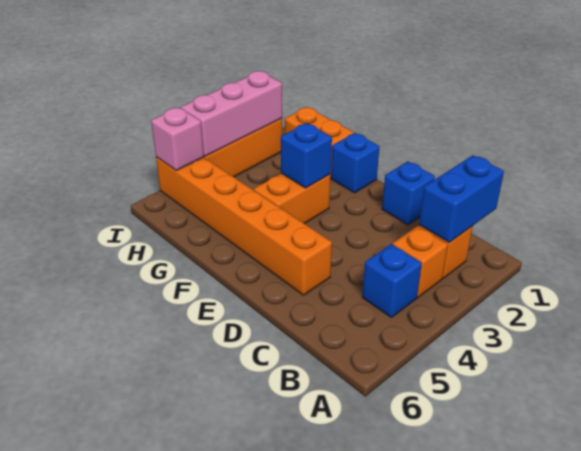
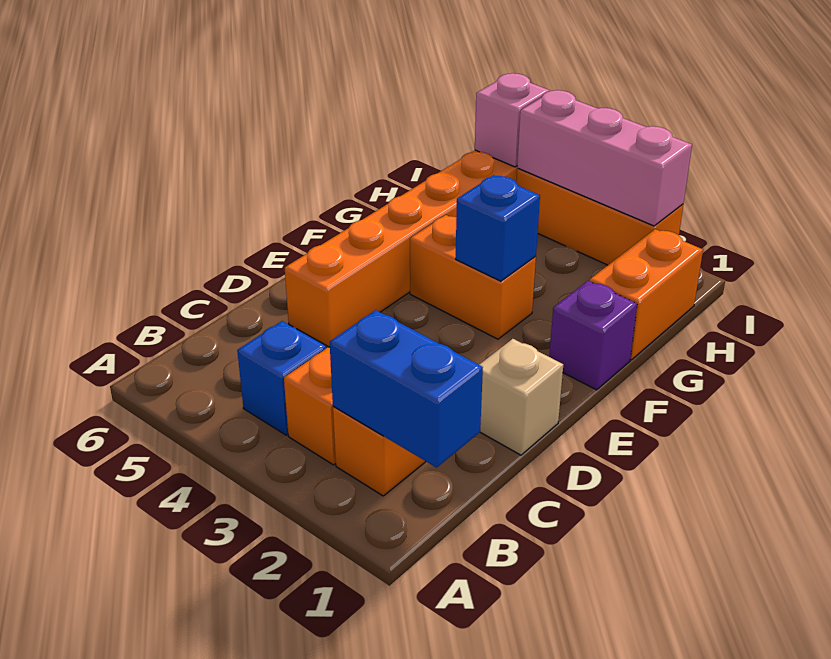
blue 1x1 brick [382,161,435,225] -> tan 1x1 brick [479,339,563,455]
blue 1x1 brick [331,133,380,193] -> purple 1x1 brick [549,281,637,390]

